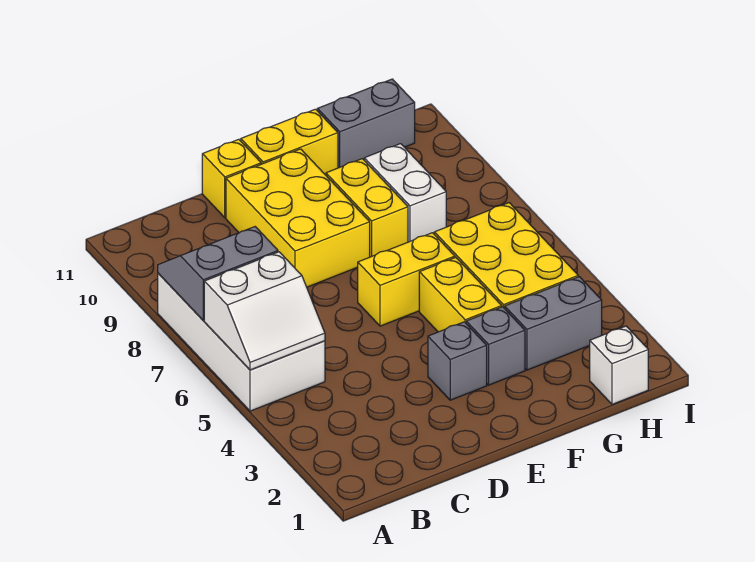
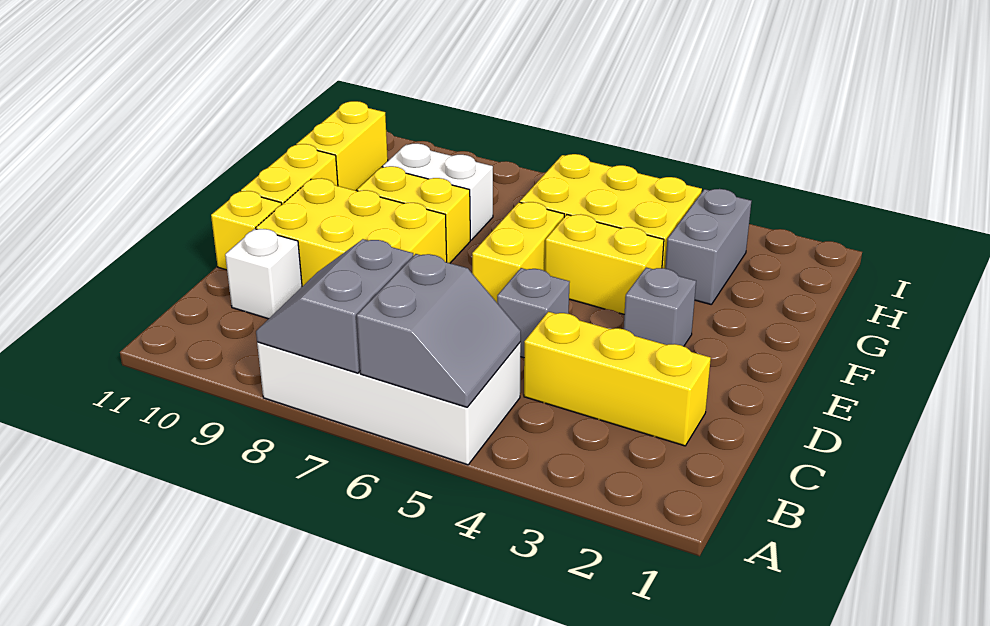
white 2x2 slope [204,252,325,370] -> grey 2x2 slope [357,254,521,407]
none -> yellow 1x3 brick [524,312,711,446]
grey 1x1 brick [466,307,525,385] -> grey 1x1 brick moved to [497,268,570,358]
grey 1x2 brick [317,79,415,168] -> yellow 1x2 brick [296,101,388,191]
white 1x1 brick [590,326,648,404] -> white 1x1 brick moved to [225,229,302,319]

